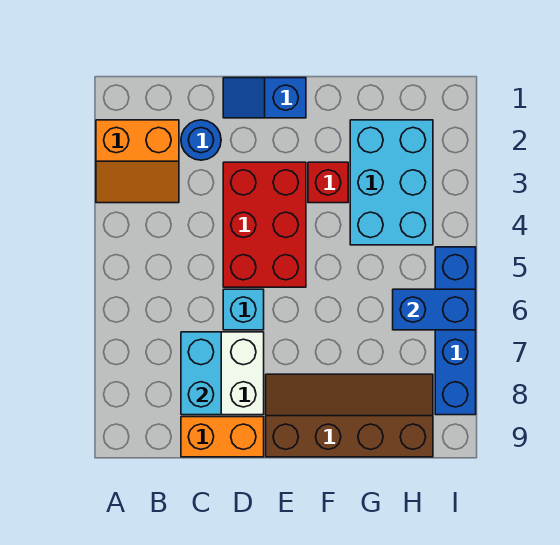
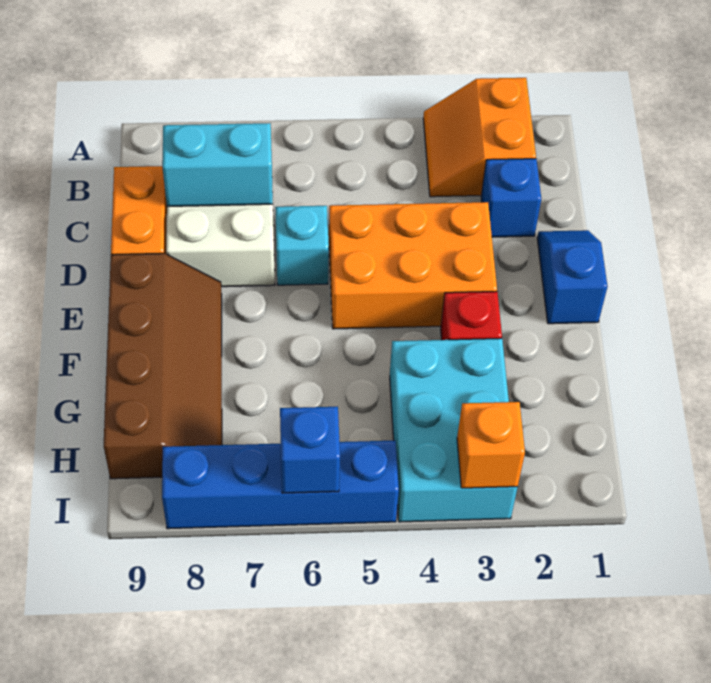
blue 1x1 round brick [181,120,221,160] -> blue 1x1 brick [481,159,541,237]
red 2x3 brick [223,162,306,287] -> orange 2x3 brick [329,202,497,329]
cyan 2x3 brick [350,120,433,245] -> cyan 2x3 brick turned to [390,338,518,522]
blue 1x2 brick [393,289,476,330] -> blue 1x1 brick [280,407,340,493]
none -> orange 1x1 brick [457,402,525,488]

